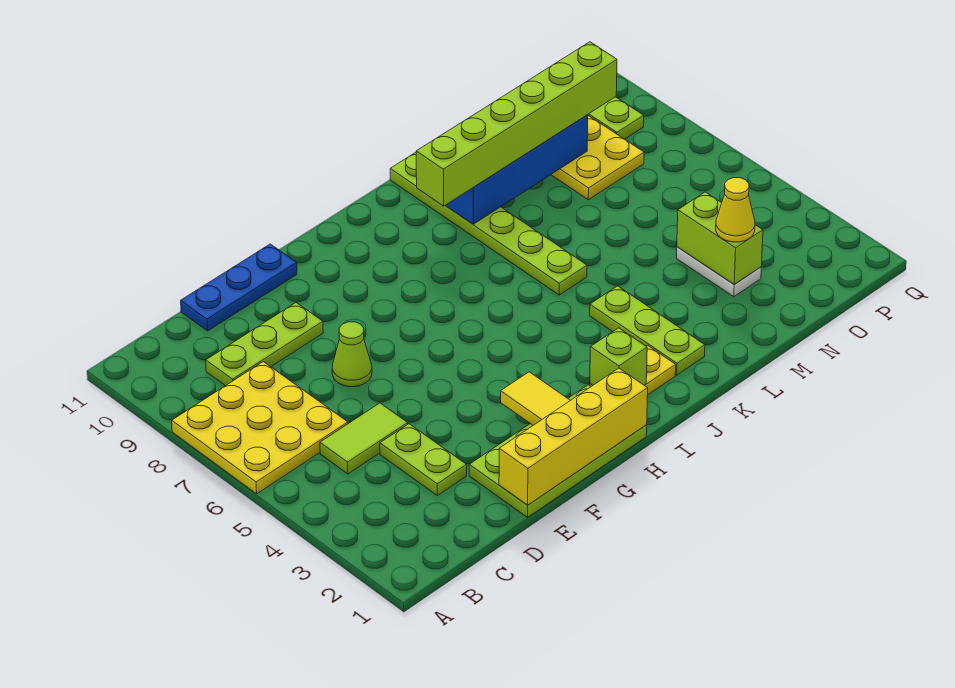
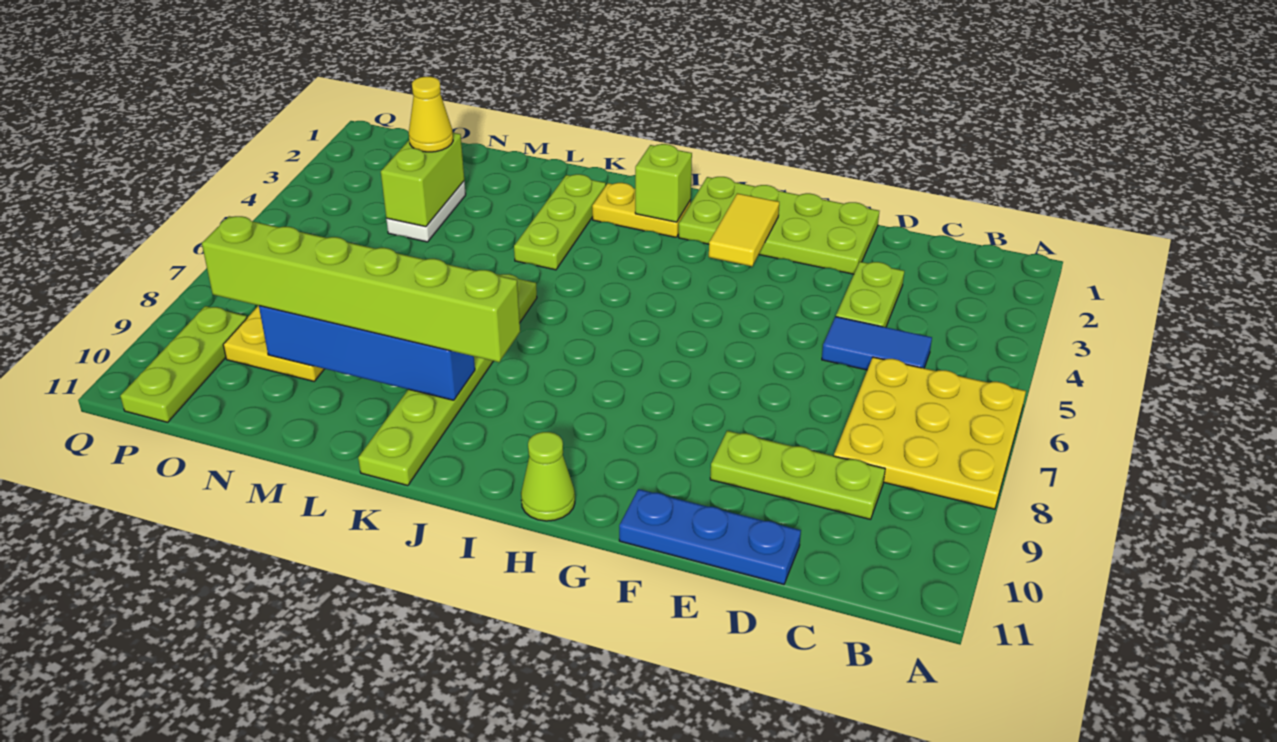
lime 1x2 tile [320,403,408,474] -> blue 1x2 tile [822,317,932,370]
yellow 1x4 brick [499,368,648,505] -> none
lime 1x1 cone [332,322,372,387] -> lime 1x1 cone moved to [521,432,575,521]

